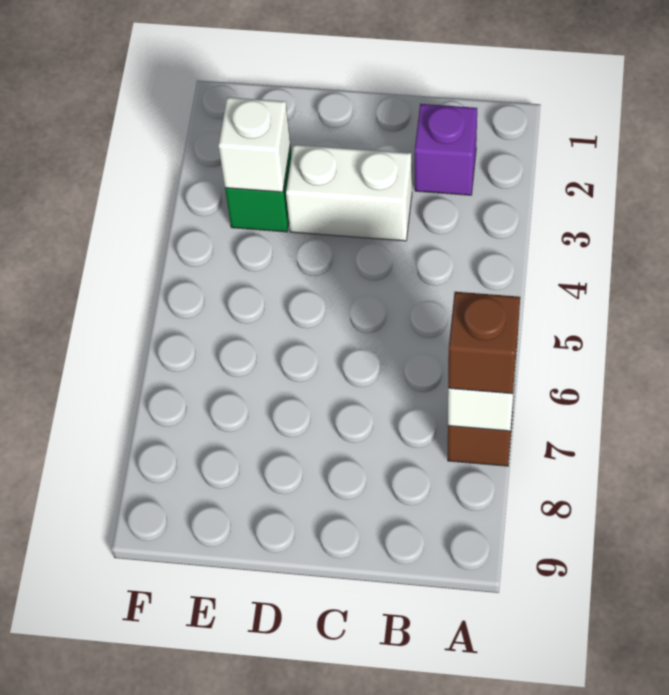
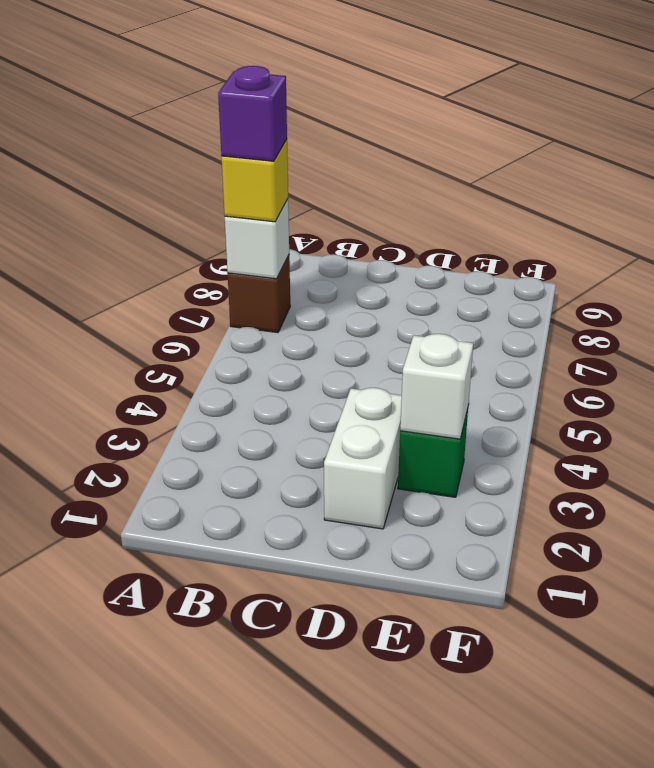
brown 1x1 brick [448,292,520,394] -> yellow 1x1 brick [222,140,288,222]
purple 1x1 brick [415,104,477,195] -> purple 1x1 brick moved to [218,66,287,161]
white 1x2 brick [286,145,412,241] -> white 1x2 brick turned to [324,388,402,529]

